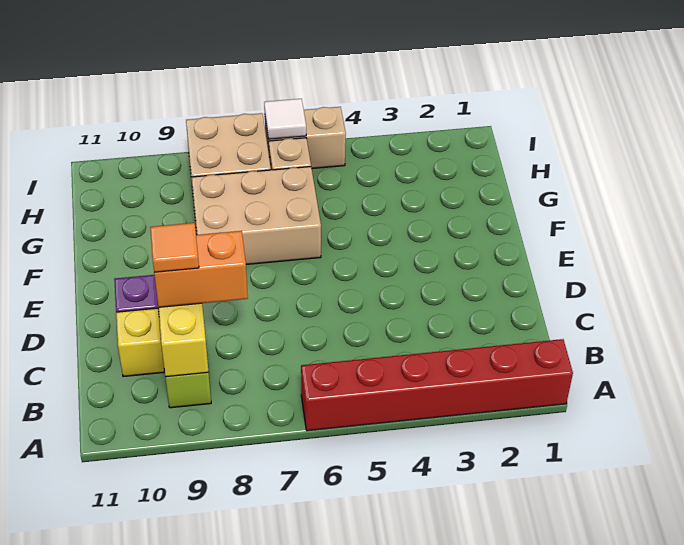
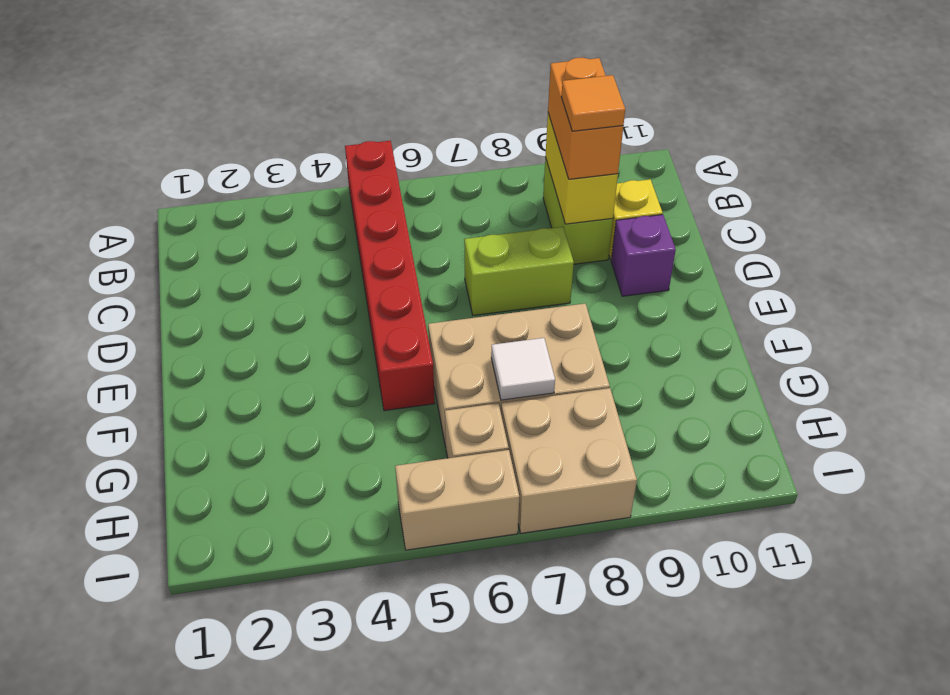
red 1x6 brick [301,339,573,431] -> red 1x6 brick turned to [345,141,435,411]
orange 1x2 brick [154,231,248,307] -> orange 1x2 brick turned to [548,58,623,179]
none -> lime 1x2 brick [464,227,574,316]
white 1x1 tile [264,99,306,139] -> white 1x1 tile moved to [491,338,555,400]

